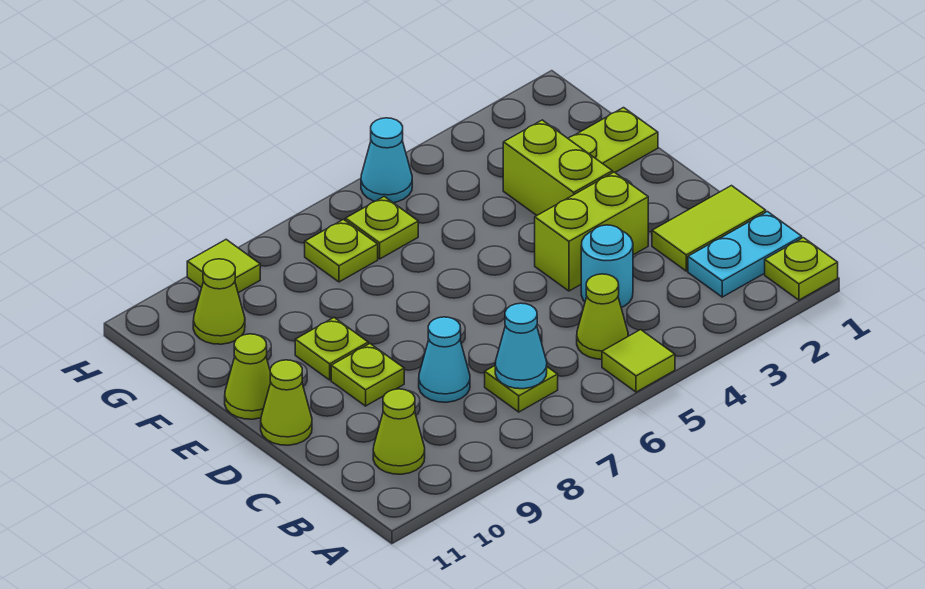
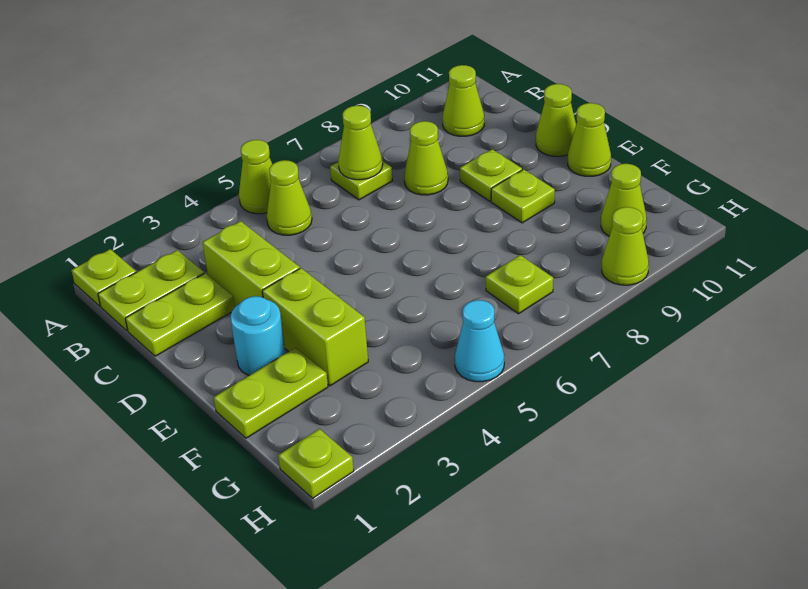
lime 1x1 tile [602,330,675,392] -> lime 1x1 cone [239,140,272,214]
cyan 1x2 plate [688,212,802,297] -> lime 1x2 plate [98,250,204,331]
cyan 1x1 cone [495,303,547,389] -> lime 1x1 cone [338,106,383,180]
lime 1x2 tile [652,186,766,271] -> lime 1x2 plate [125,273,235,356]
cyan 1x1 round brick [581,225,633,307] -> cyan 1x1 round brick moved to [230,296,286,375]
cyan 1x1 cone [419,317,470,402] -> lime 1x1 cone [404,121,448,195]
lime 1x2 brick [535,172,648,291] -> lime 1x2 brick turned to [202,221,300,307]
lime 1x1 plate [345,197,418,259] -> lime 1x1 plate moved to [278,429,354,498]
lime 1x1 tile [187,240,260,293] -> lime 1x1 cone [602,207,649,285]

